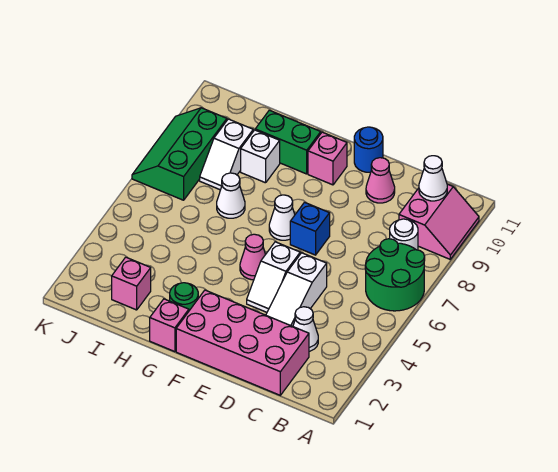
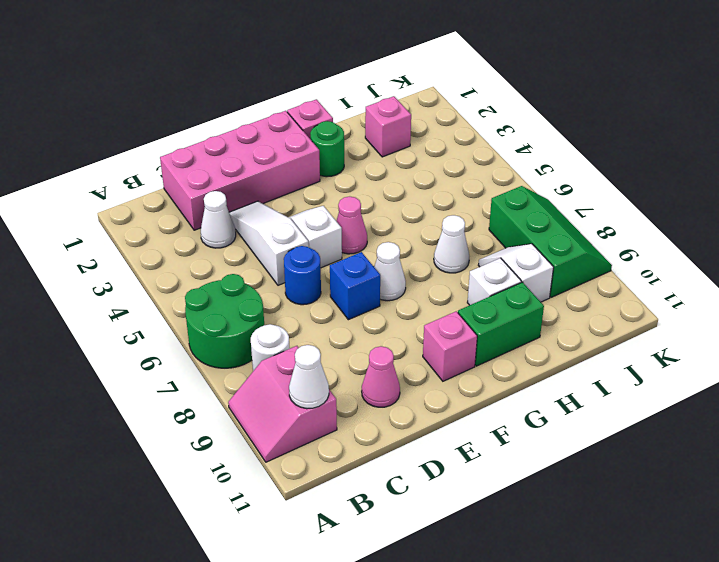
blue 1x1 round brick [354,127,383,172] -> blue 1x1 round brick moved to [284,246,321,305]

